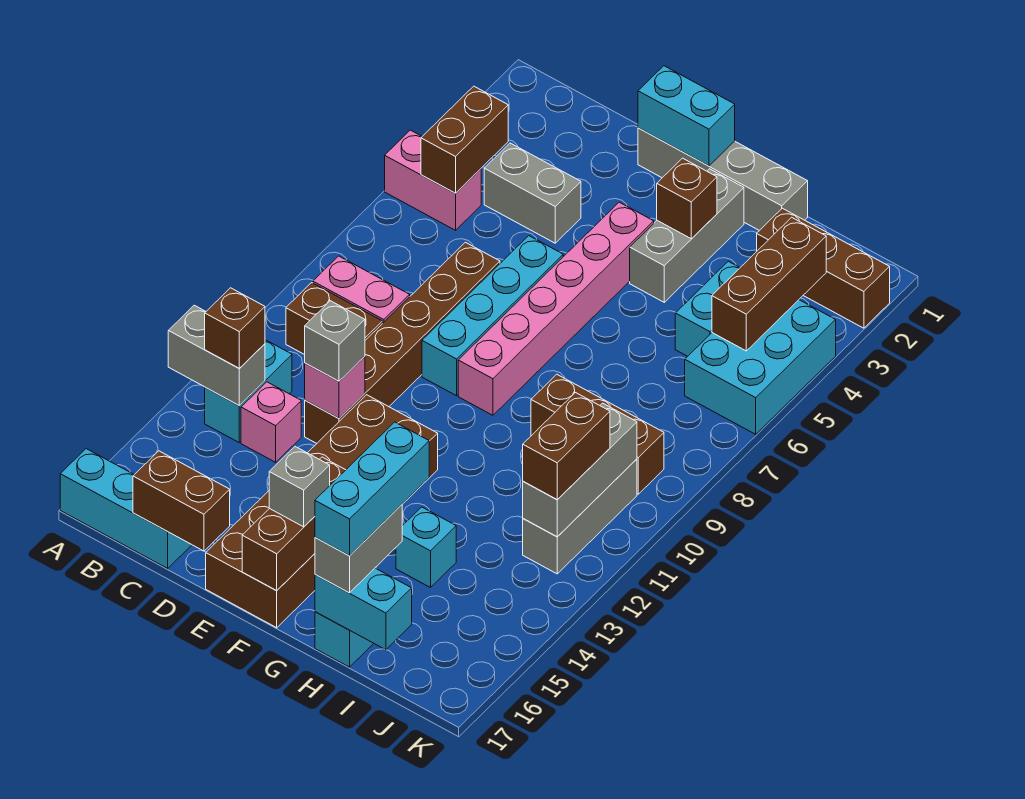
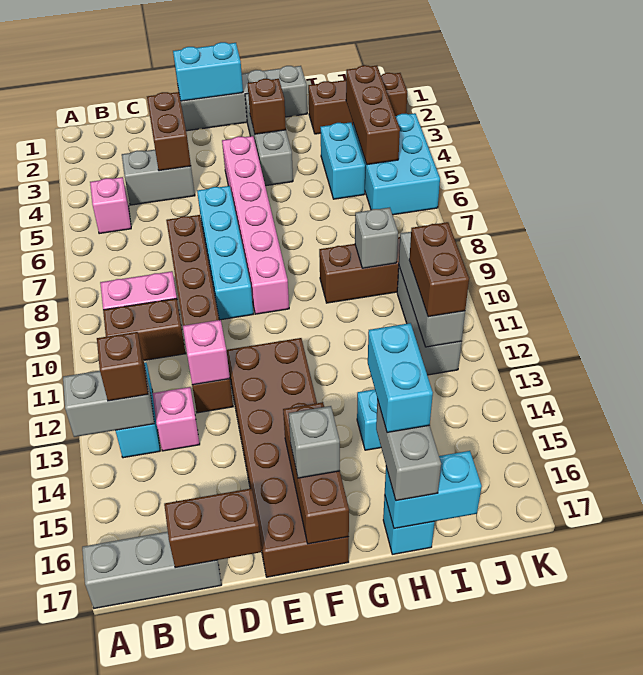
pink 1x2 brick [385,130,481,230] -> pink 1x1 brick [90,177,131,234]
cyan 1x3 brick [60,449,192,568] -> grey 1x3 brick [82,532,221,608]
brown 1x2 brick [421,86,508,193] -> brown 1x2 brick moved to [147,92,191,171]
grey 1x1 brick [305,301,365,381] -> grey 1x1 brick moved to [355,208,398,268]
cyan 1x3 brick [315,422,429,556] -> cyan 1x2 brick [368,323,433,433]

